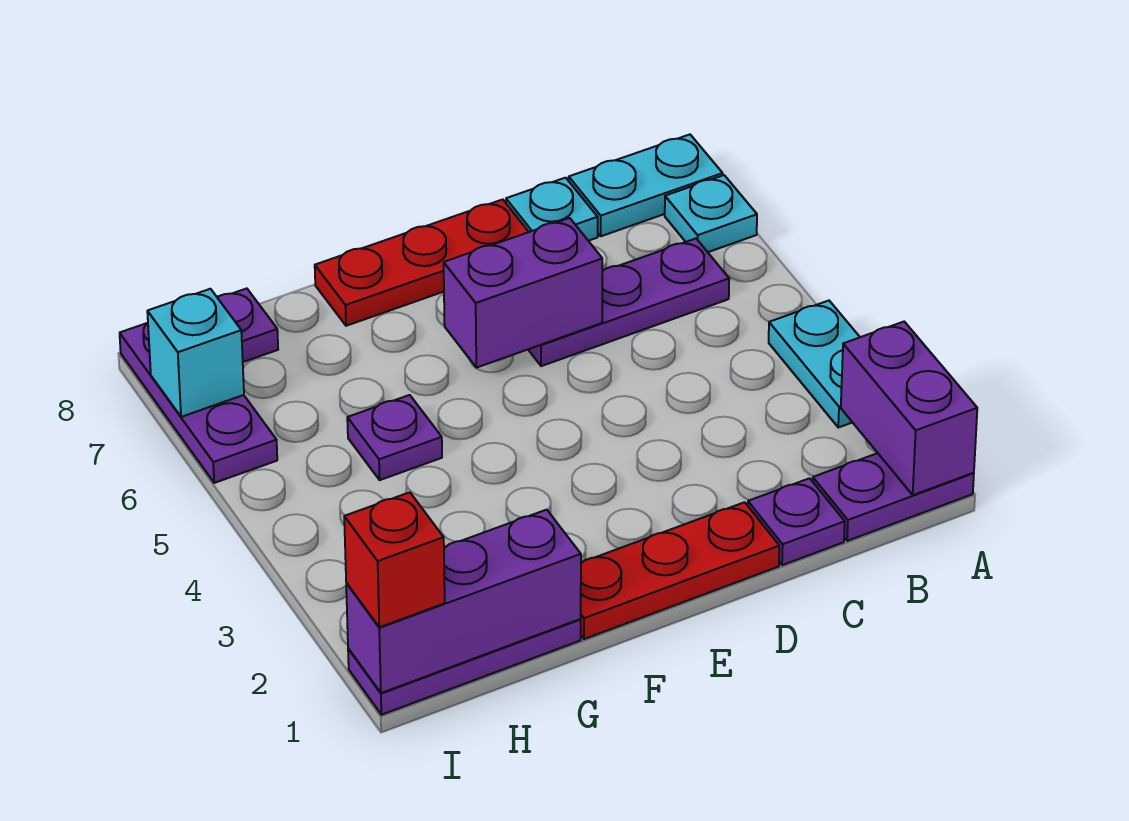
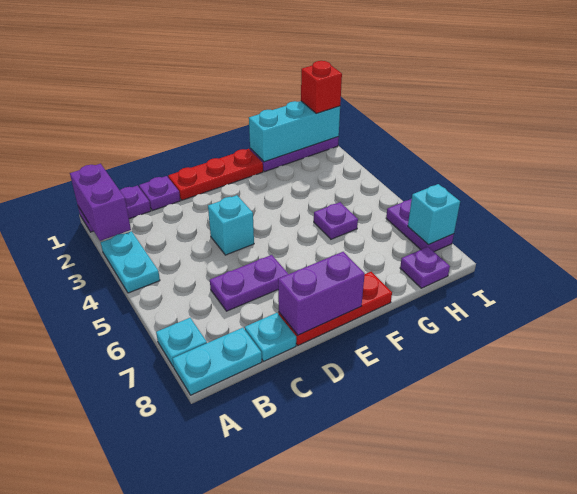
purple 1x3 plate [528,239,729,366] -> purple 1x2 plate [210,255,288,311]
none -> cyan 1x1 brick [208,195,254,255]
purple 1x2 brick [444,218,602,368] -> purple 1x2 brick moved to [278,252,365,335]
purple 1x3 brick [346,510,581,693] -> cyan 1x3 brick [249,101,340,162]
purple 1x3 plate [120,323,277,483] -> purple 1x2 plate [386,199,454,252]

